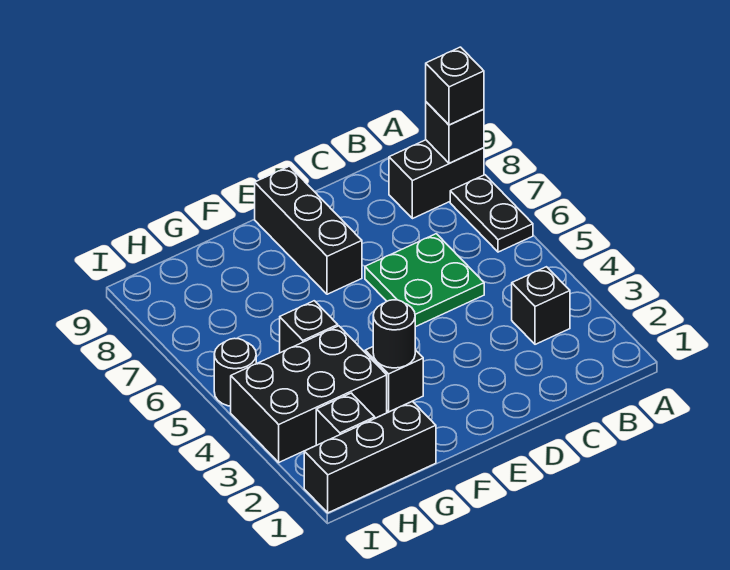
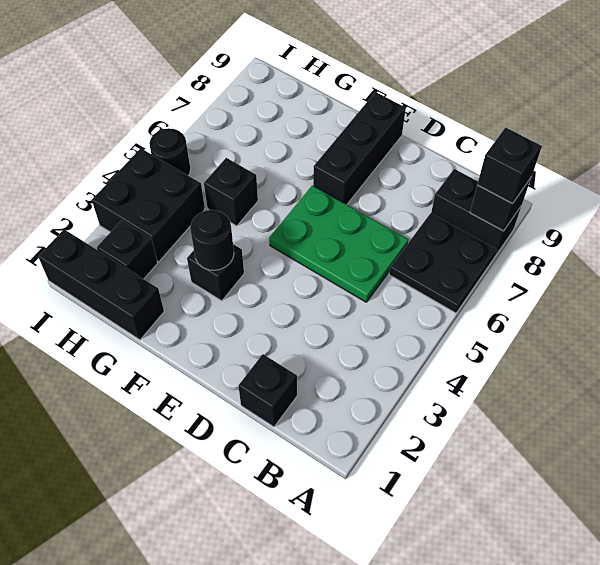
black 1x2 plate [450,175,533,252] -> black 2x2 plate [389,213,497,313]
black 1x1 brick [512,267,570,344] -> black 1x1 brick moved to [238,354,297,427]
green 2x2 plate [365,234,484,327] -> green 2x3 plate [269,186,408,302]
black 2x3 brick [231,326,387,462] -> black 2x2 brick [92,148,205,262]

